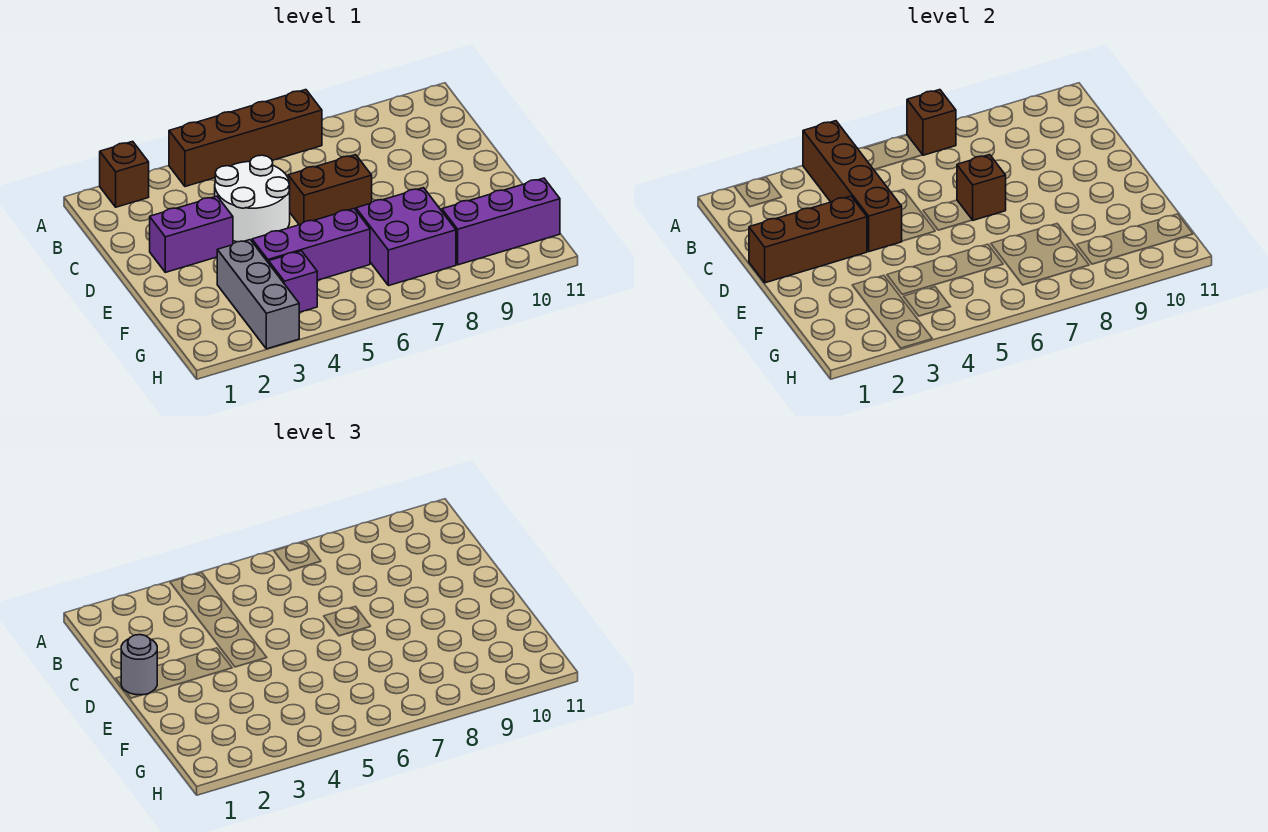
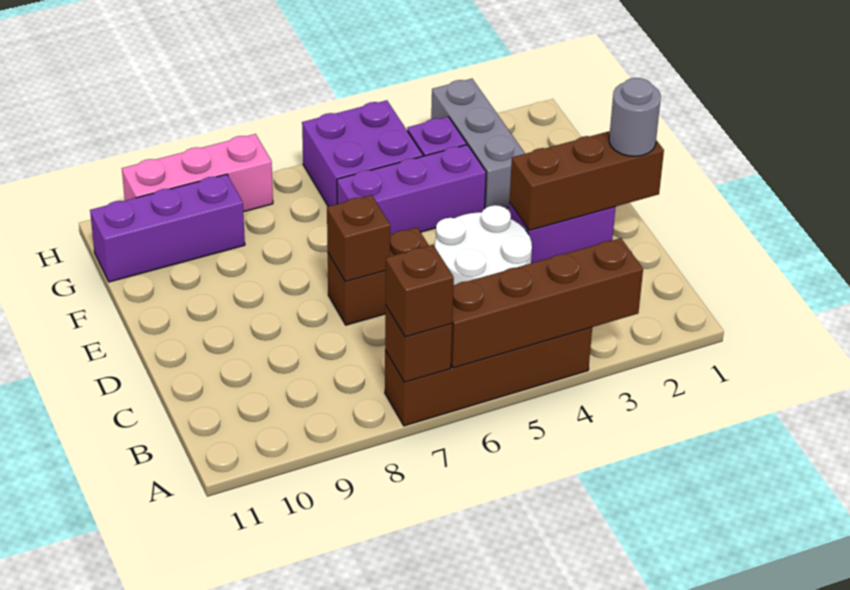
brown 1x1 brick [100,141,149,207] -> brown 1x1 brick moved to [386,245,454,337]
brown 1x4 brick [803,121,902,252] -> brown 1x4 brick turned to [451,238,643,368]
purple 2x2 brick [356,188,456,286] -> purple 2x2 brick moved to [302,100,423,206]
none -> pink 1x3 brick [122,134,273,212]

